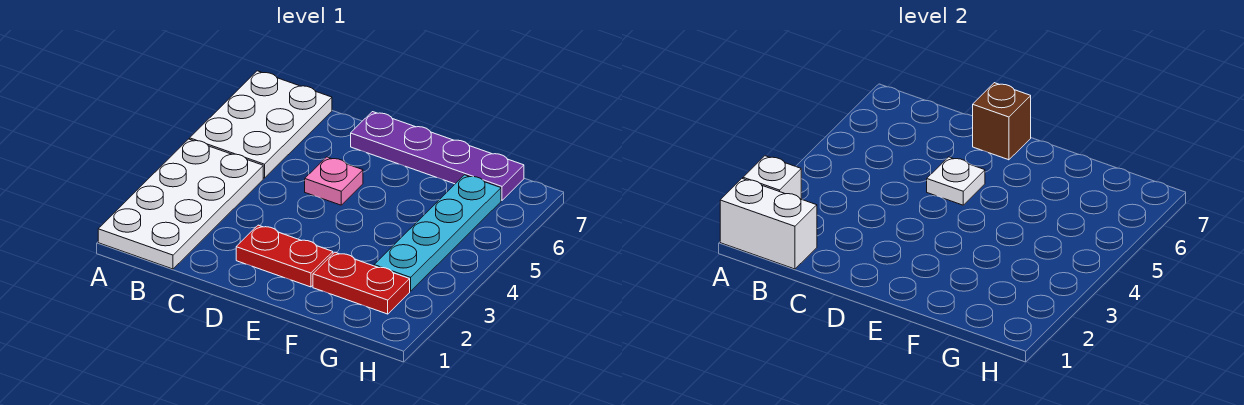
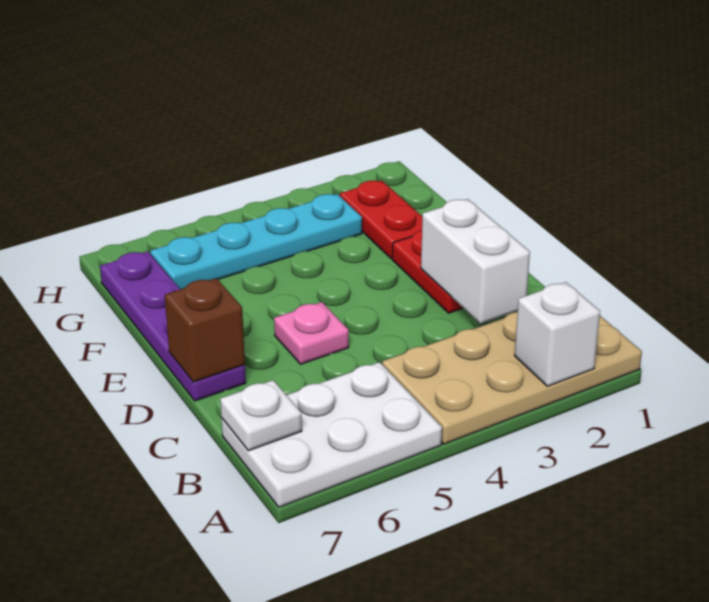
white 2x4 plate [98,139,263,269] -> tan 2x4 plate [382,312,642,444]
white 1x2 brick [720,179,817,269] -> white 1x2 brick moved to [421,199,530,324]
white 1x1 plate [927,157,985,205] -> white 1x1 plate moved to [220,380,302,451]

